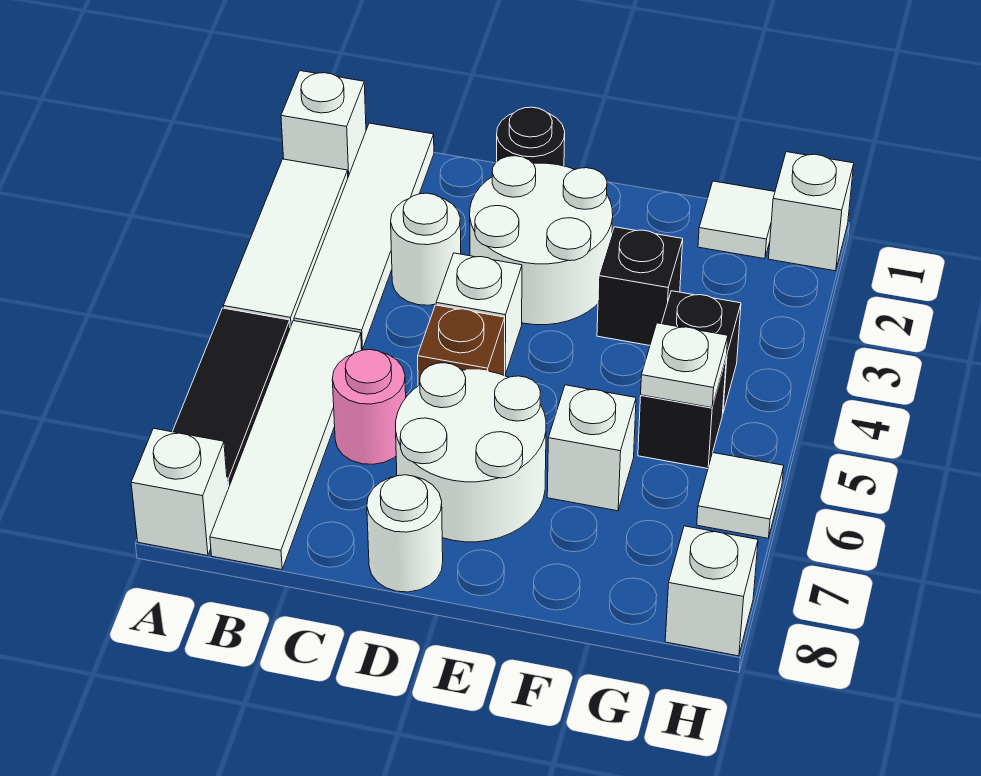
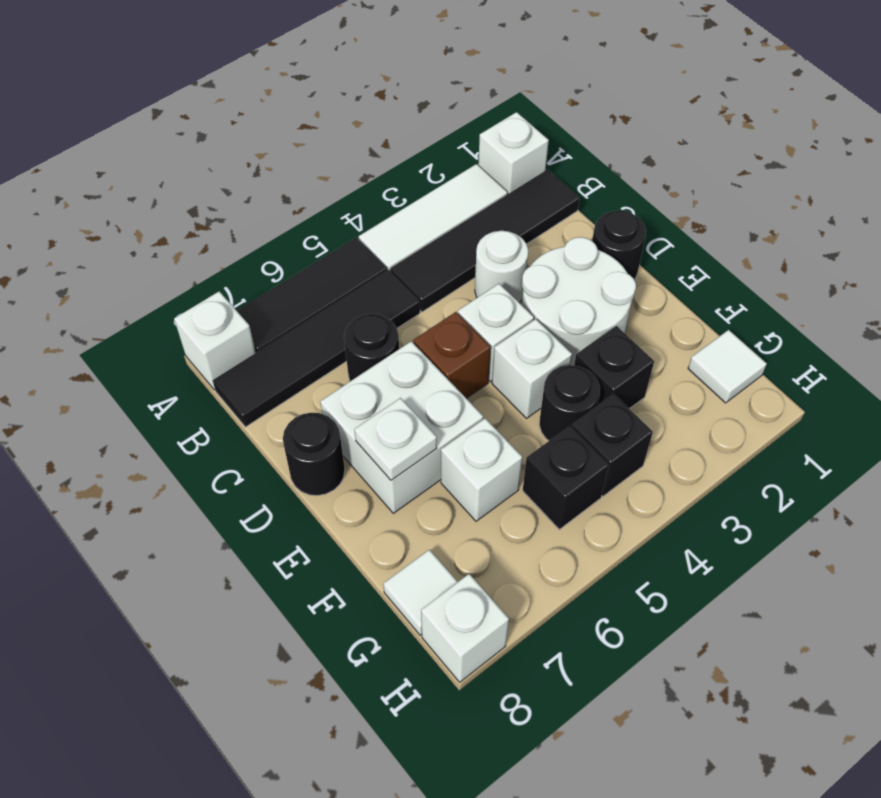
white 1x4 tile [294,123,434,349] -> black 1x4 tile [390,170,579,312]
white 1x4 tile [210,321,362,570] -> black 1x4 tile [213,270,420,427]
pink 1x1 round brick [332,350,406,464] -> black 1x1 round brick [344,314,399,381]
white 2x2 round brick [396,363,546,542] -> white 2x2 brick [320,341,483,513]
white 1x1 round brick [367,475,443,592] -> black 1x1 round brick [283,413,345,496]
none -> black 1x1 round brick [539,365,600,441]
white 1x1 plate [641,323,728,408] -> white 1x1 plate moved to [354,398,437,480]
white 1x1 brick [768,152,854,271] -> white 1x1 brick moved to [492,319,572,418]
white 1x1 tile [697,453,784,538] -> white 1x1 tile moved to [383,550,457,635]

